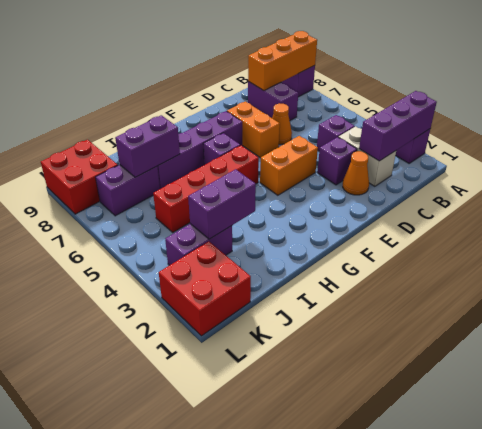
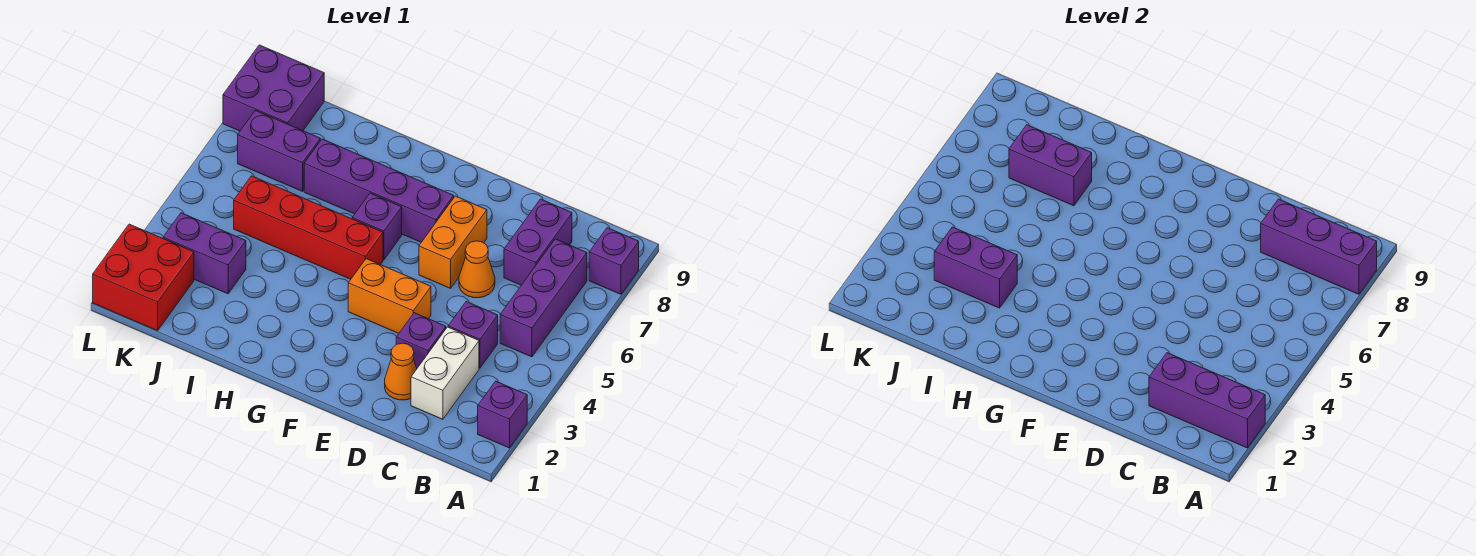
orange 1x3 brick [248,31,317,91] -> purple 1x3 brick [1261,199,1377,294]
none -> purple 1x3 brick [500,239,587,357]
red 2x2 brick [41,140,118,214] -> purple 2x2 brick [223,45,324,131]

